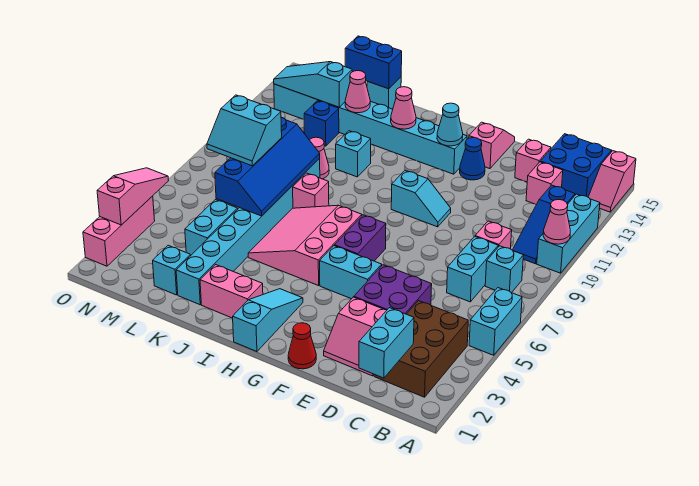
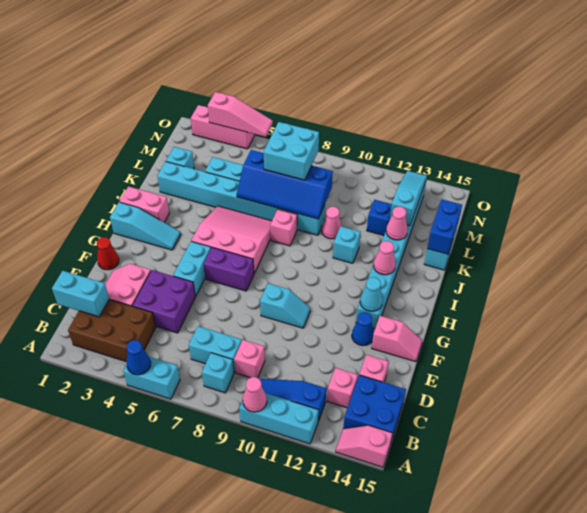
none -> blue 1x1 cone [127,340,151,375]
cyan 1x2 slope [391,171,451,227] -> cyan 1x2 slope turned to [260,283,311,328]
pink 1x2 brick [200,265,263,318] -> pink 1x2 brick turned to [119,186,169,222]
cyan 2x2 slope [207,95,282,166] -> cyan 2x2 brick [264,122,319,180]

